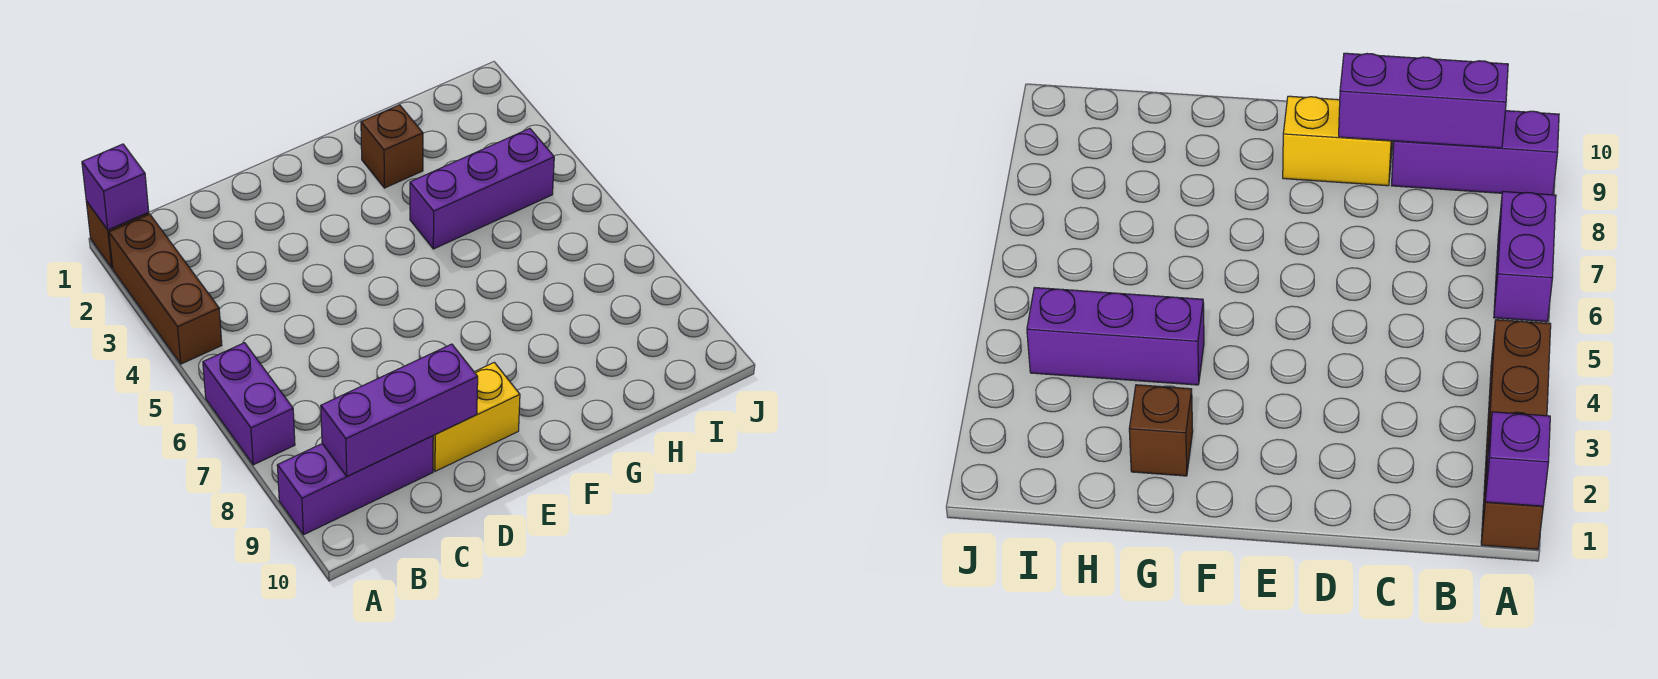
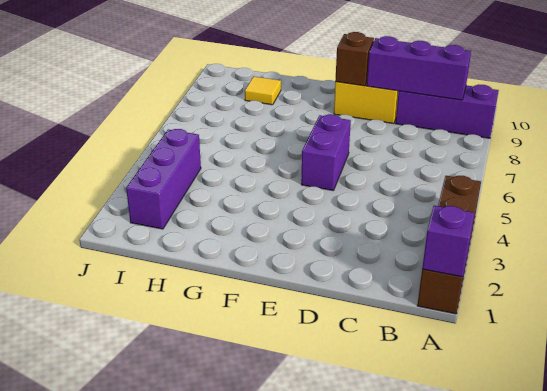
purple 1x2 brick [203,343,295,465] -> purple 1x2 brick moved to [301,114,351,191]
brown 1x1 brick [361,105,423,188] -> brown 1x1 brick moved to [335,32,374,86]
purple 1x3 brick [410,129,554,249] -> purple 1x3 brick turned to [126,129,201,229]
none -> yellow 1x1 tile [245,77,281,105]

